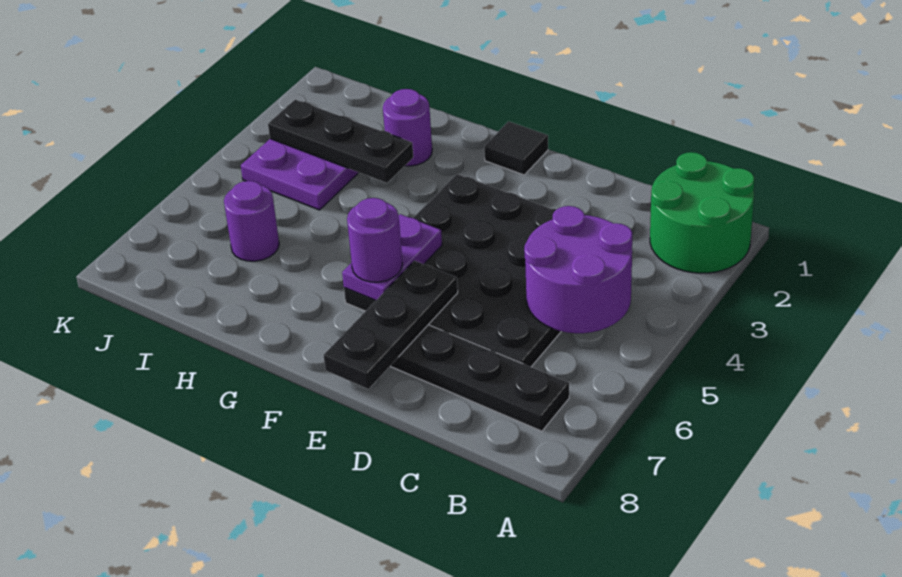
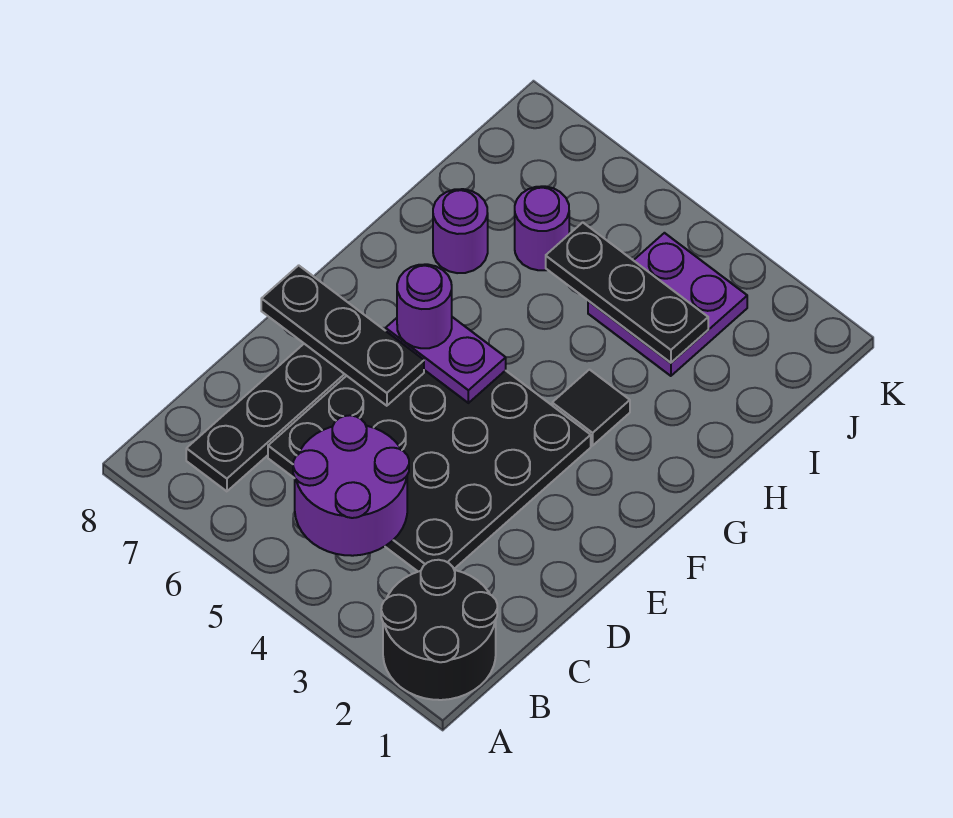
green 2x2 round brick [650,152,754,273] -> black 2x2 round brick [381,560,497,700]
black 1x1 tile [484,121,548,175] -> black 1x1 tile moved to [552,370,630,446]
purple 1x1 round brick [383,89,432,166] -> purple 1x1 round brick moved to [433,189,488,273]
black 1x3 plate [268,100,413,183] -> black 1x3 plate turned to [546,222,708,363]

